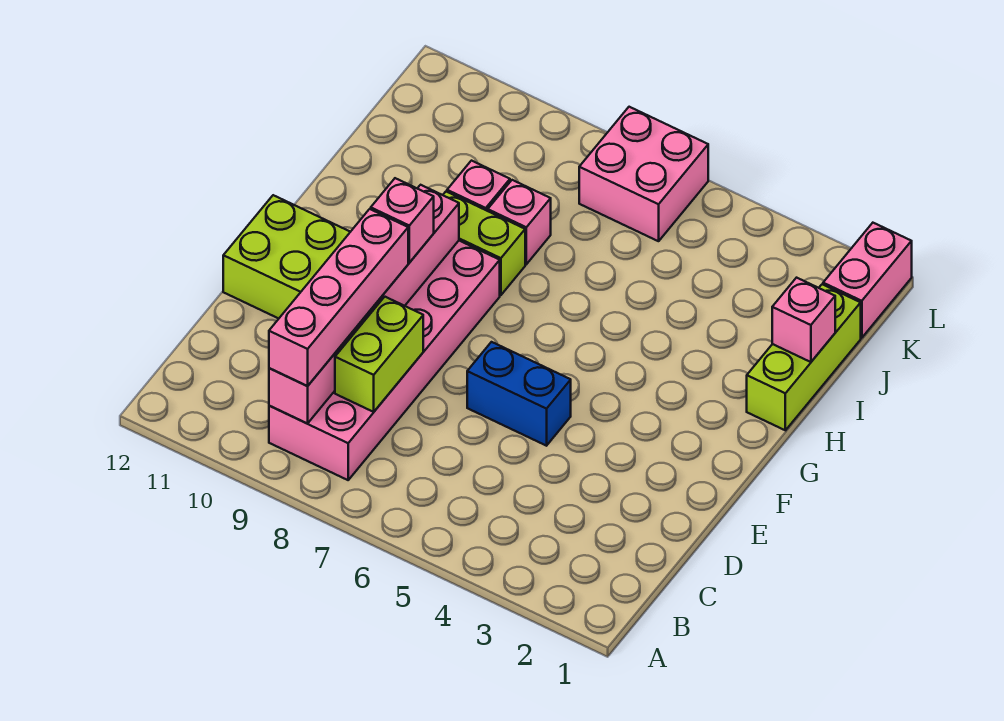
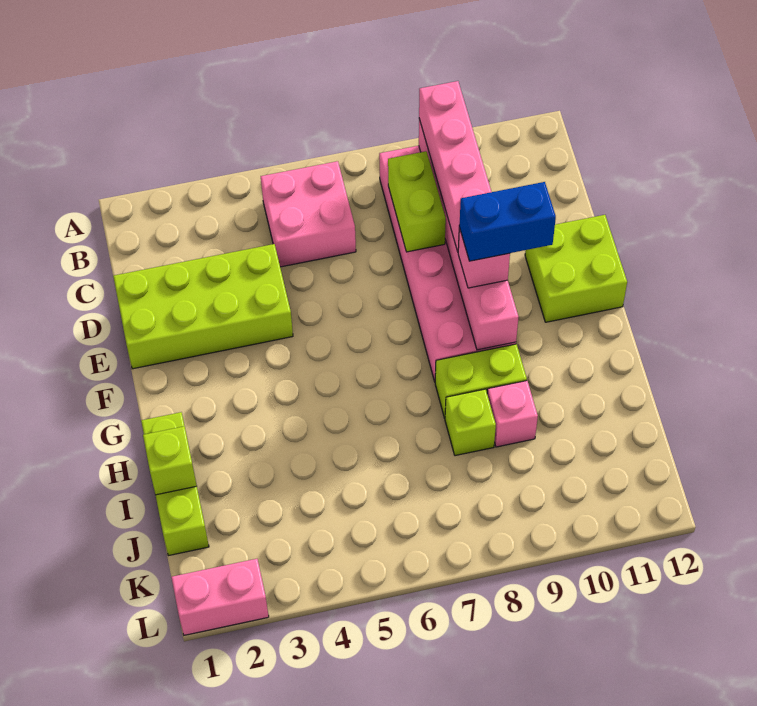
none -> lime 2x4 brick [113,244,293,369]
blue 1x2 brick [467,342,571,446] -> blue 1x2 brick moved to [459,182,556,261]
pink 1x1 brick [772,278,835,362] -> lime 1x1 brick [143,426,197,495]
pink 1x1 brick [488,180,551,264] -> lime 1x1 brick [445,389,496,456]
pink 1x2 brick [823,223,912,338] -> pink 1x2 brick turned to [171,559,269,635]
pink 2x2 brick [579,107,708,241] -> pink 2x2 brick moved to [261,161,356,267]

